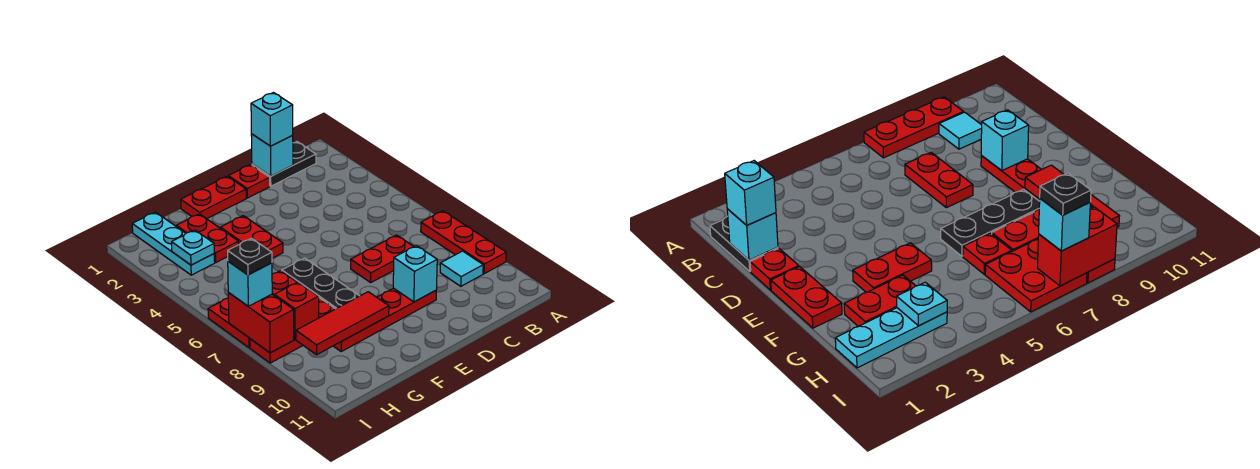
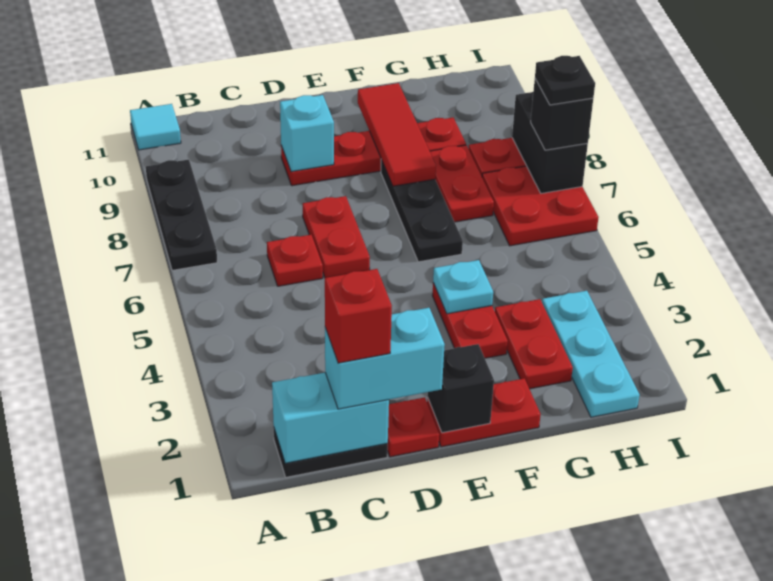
red 1x3 plate [421,211,506,274] -> black 1x3 plate [146,160,217,270]
cyan 1x1 tile [440,251,483,286] -> cyan 1x1 tile moved to [130,104,181,150]
cyan 1x1 brick [251,134,293,176] -> cyan 1x2 brick [272,373,389,463]
cyan 1x1 brick [251,93,293,146] -> cyan 1x2 brick [325,308,445,409]
red 1x2 plate [351,235,414,282] -> red 1x2 plate turned to [303,196,370,278]
none -> black 1x1 brick [427,344,494,433]
red 1x3 tile [296,292,389,355] -> red 1x3 tile turned to [358,83,436,186]
red 1x1 plate [272,271,297,296] -> red 1x1 plate moved to [267,235,323,286]
cyan 1x1 plate [172,230,214,265] -> cyan 1x1 plate moved to [433,260,493,314]
red 1x1 brick [275,282,319,339] -> red 1x1 brick moved to [325,269,392,363]
red 1x2 brick [228,293,294,353] -> black 1x2 brick [512,92,588,193]
cyan 1x1 brick [228,261,272,306] -> black 1x1 brick [531,79,593,150]

